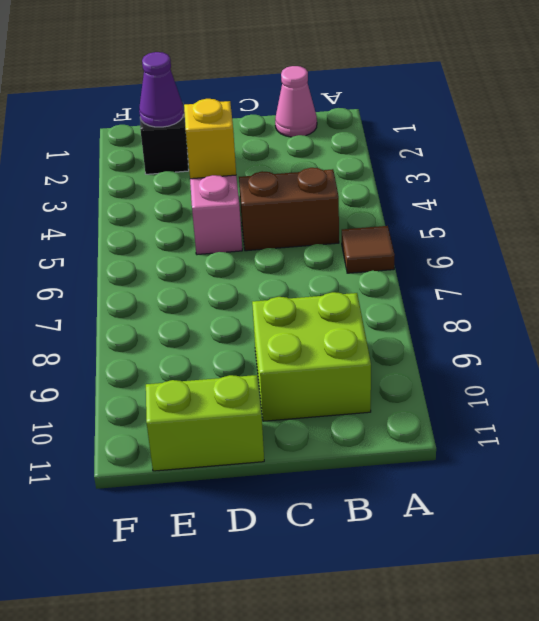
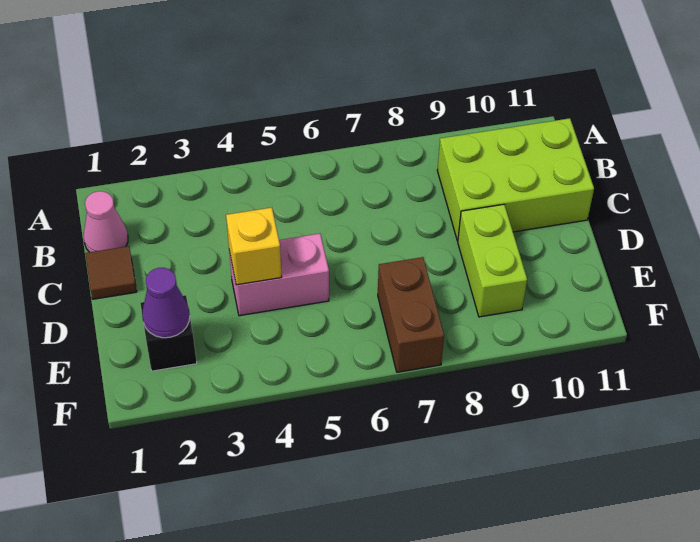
brown 1x1 tile [342,226,395,273] -> brown 1x1 tile moved to [85,246,137,299]
brown 1x2 brick [239,168,339,251] -> brown 1x2 brick moved to [378,257,444,372]
lime 2x2 brick [252,292,371,421] -> lime 2x3 brick [437,118,594,241]
lime 1x2 brick [146,375,264,471] -> lime 1x2 brick moved to [458,204,527,317]

